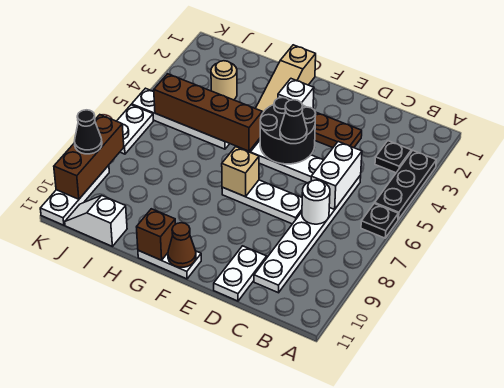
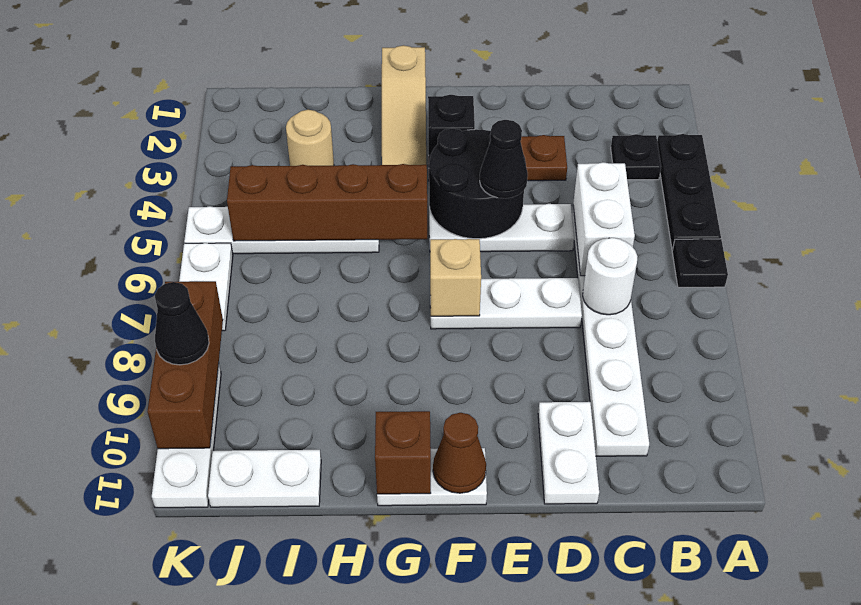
white 1x1 brick [278,79,314,109] -> black 1x1 brick [428,95,475,160]
white 1x2 slope [65,196,127,246] -> white 1x2 plate [208,450,321,507]

